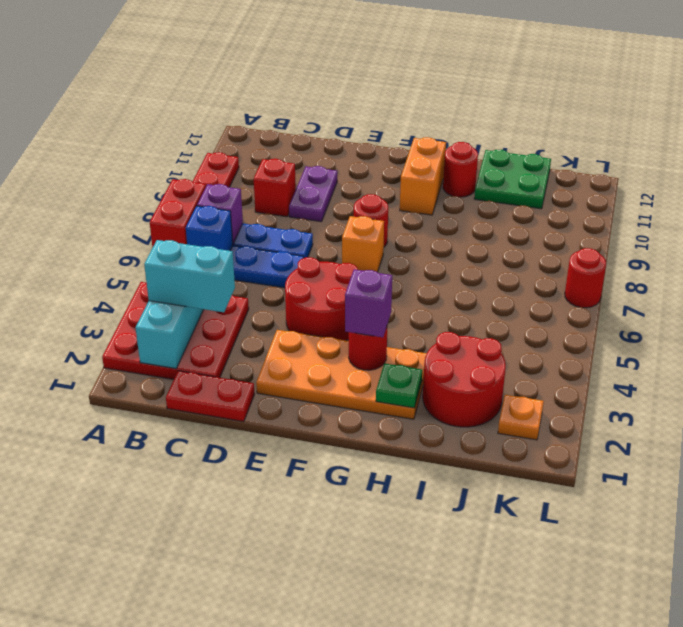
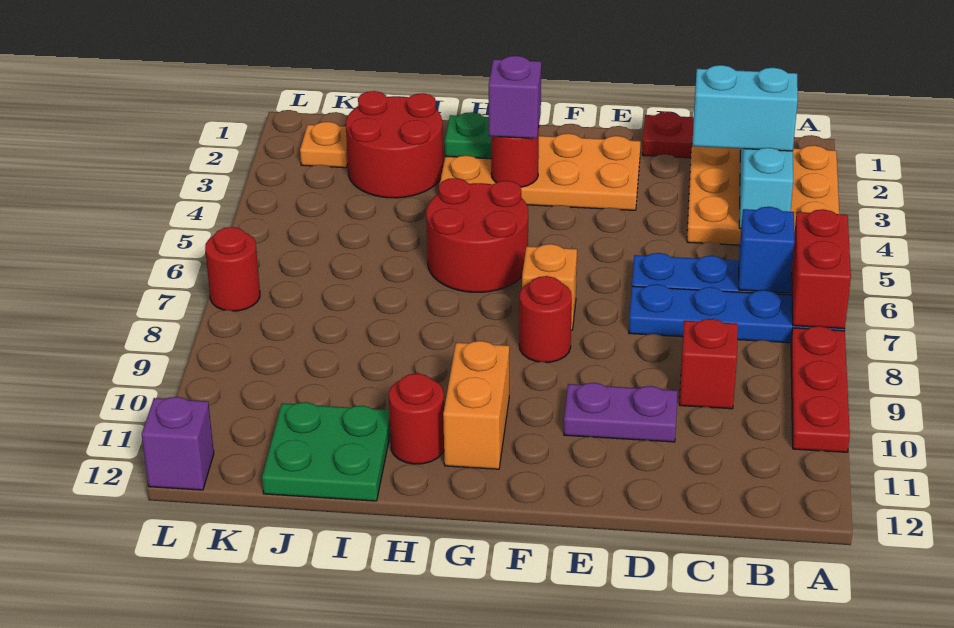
red 3x3 plate [102,282,249,379] -> orange 3x3 plate [687,145,839,245]
purple 1x1 brick [197,184,243,243] -> purple 1x1 brick moved to [142,397,214,490]
purple 1x2 plate [289,166,337,222] -> purple 1x2 plate turned to [564,383,678,442]
red 2x2 round brick [285,257,358,341] -> red 2x2 round brick moved to [426,178,528,292]

